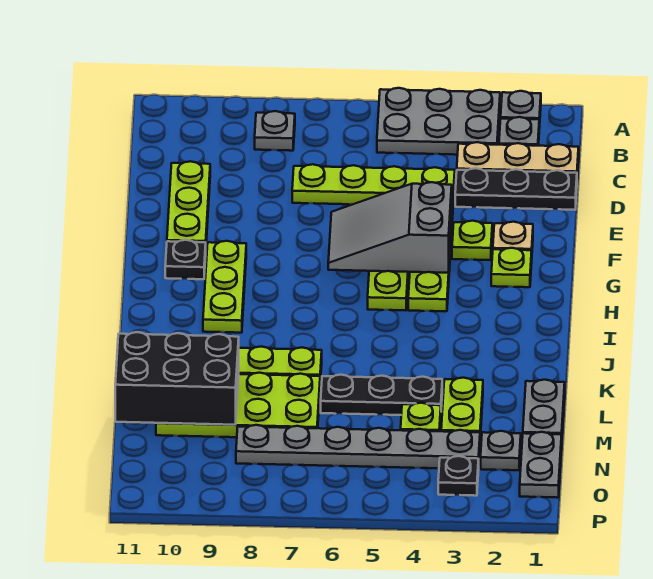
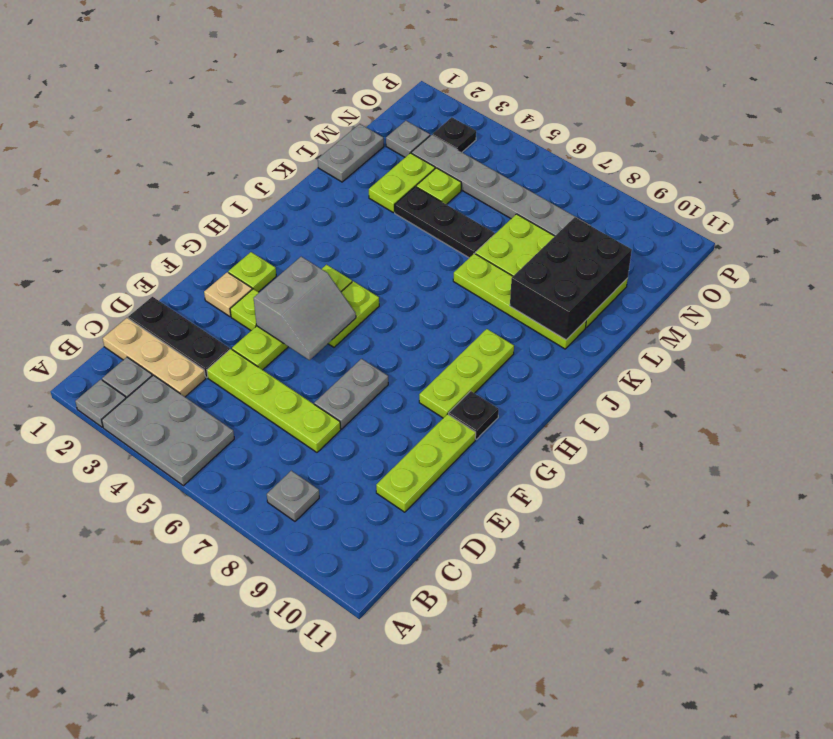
grey 2x3 slope [328,182,452,273] -> grey 2x2 slope [254,257,356,360]
black 2x3 brick [115,332,239,425] -> black 2x3 brick turned to [510,217,632,340]
grey 1x2 plate [520,432,562,498] -> grey 1x2 plate moved to [314,359,388,429]

